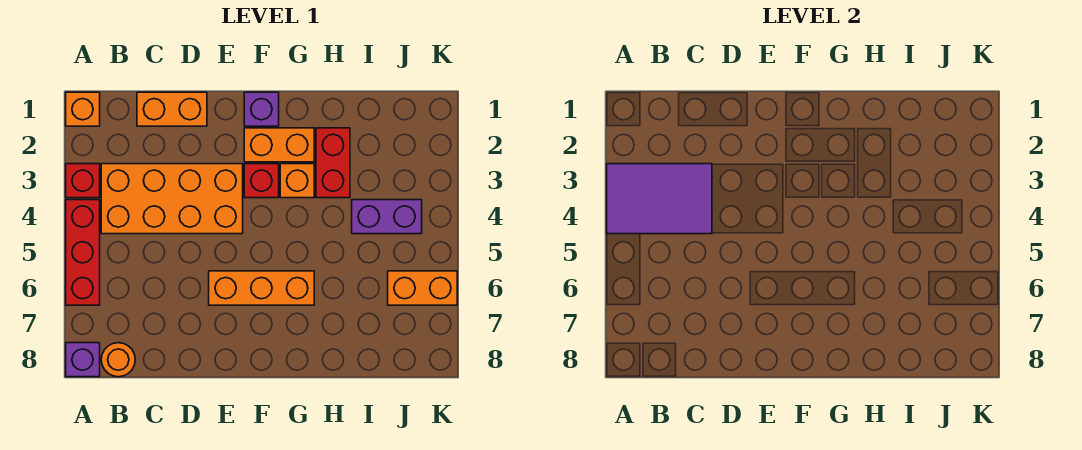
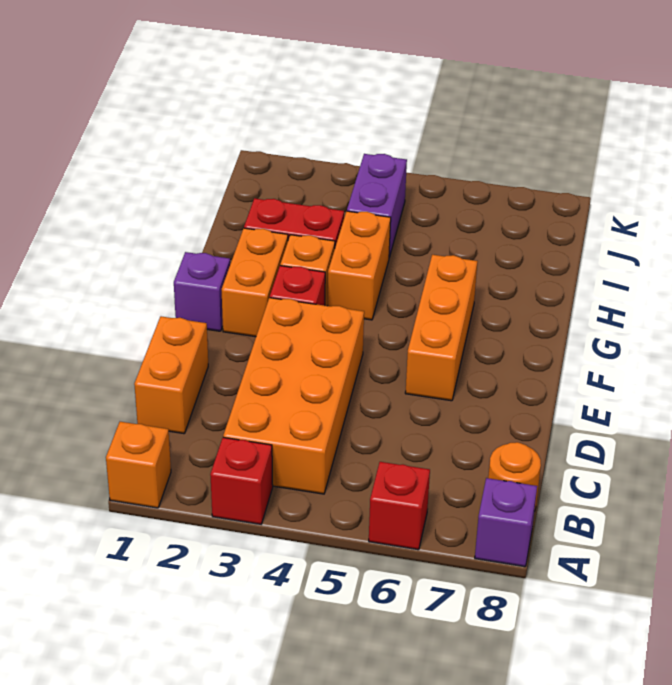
purple 2x3 tile [607,164,712,234] -> none
red 1x3 brick [66,200,100,305] -> red 1x1 brick [369,462,430,550]
orange 1x2 brick [388,271,457,305] -> orange 1x2 brick moved to [328,211,391,320]

